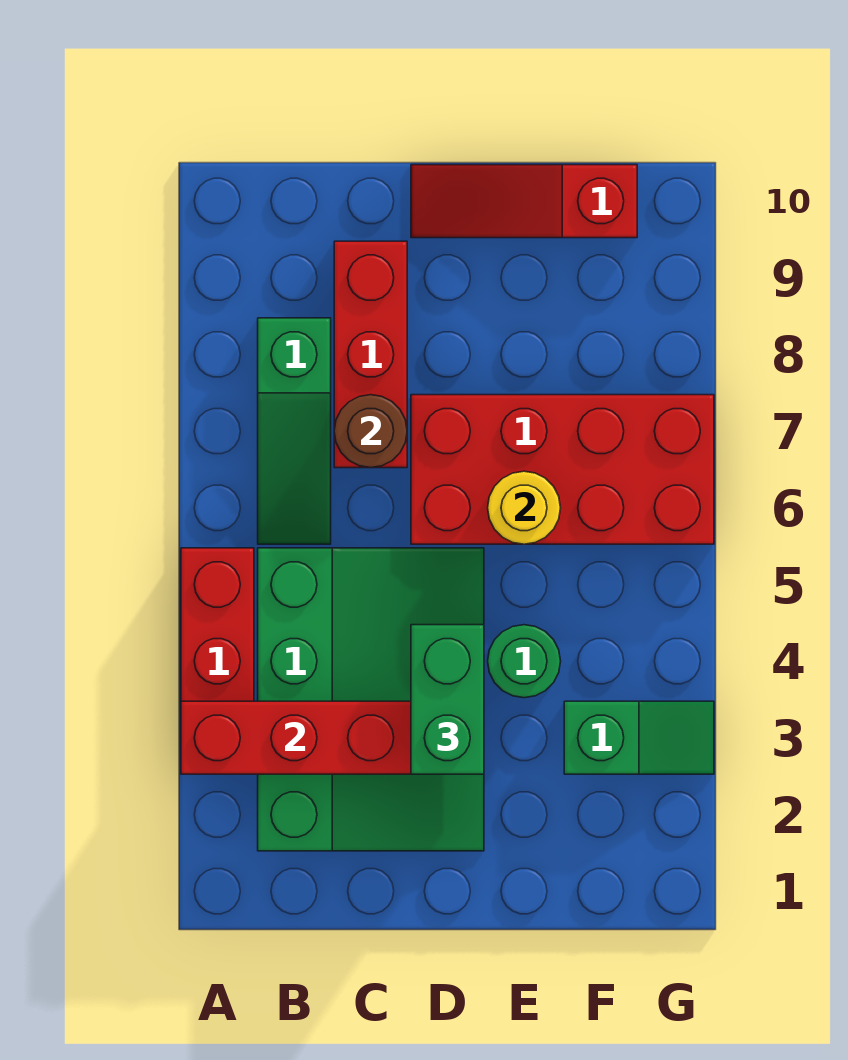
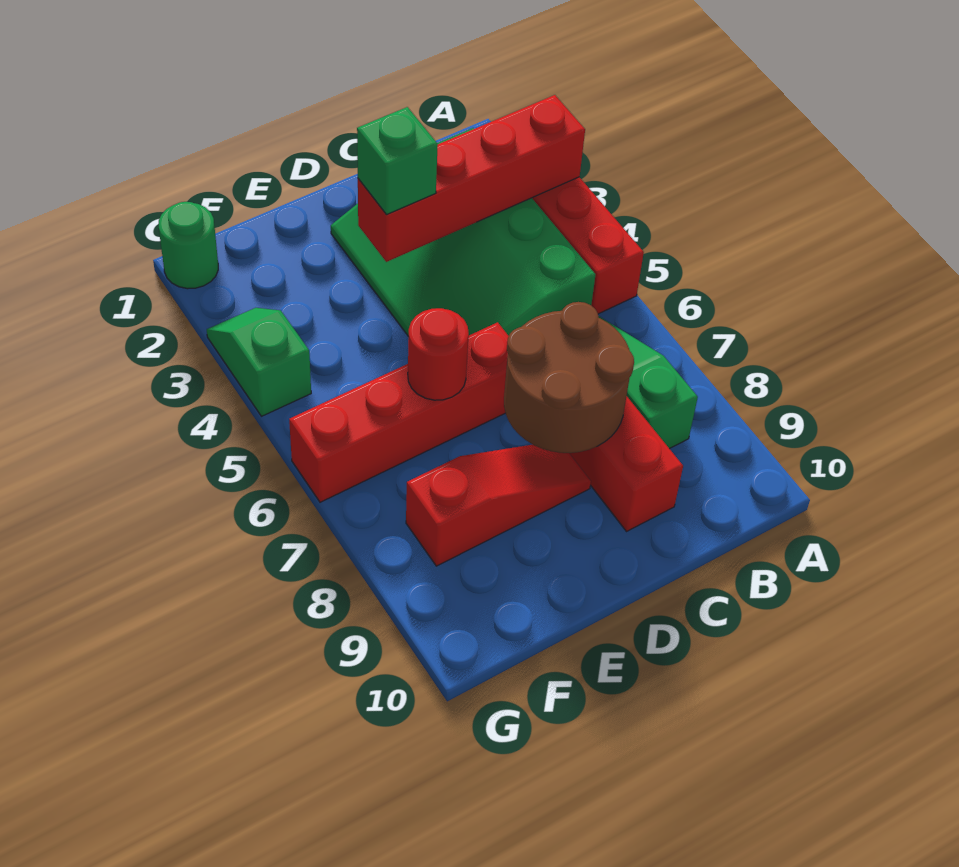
brown 1x1 round brick [334,395,407,468] -> brown 2x2 round brick [504,302,634,453]
green 1x2 brick [411,625,484,774] -> green 1x1 brick [357,107,438,215]
red 2x4 brick [411,395,714,544] -> red 1x4 brick [289,322,509,502]
red 1x3 slope [411,165,637,238] -> red 1x3 slope moved to [406,445,591,566]
green 1x1 round brick [488,625,561,698] -> green 1x1 round brick moved to [159,202,218,289]
yellow 1x1 round brick [488,471,561,544] -> red 1x1 round brick [408,308,469,400]
green 1x2 slope [564,701,714,774] -> green 1x2 slope turned to [207,308,311,416]

